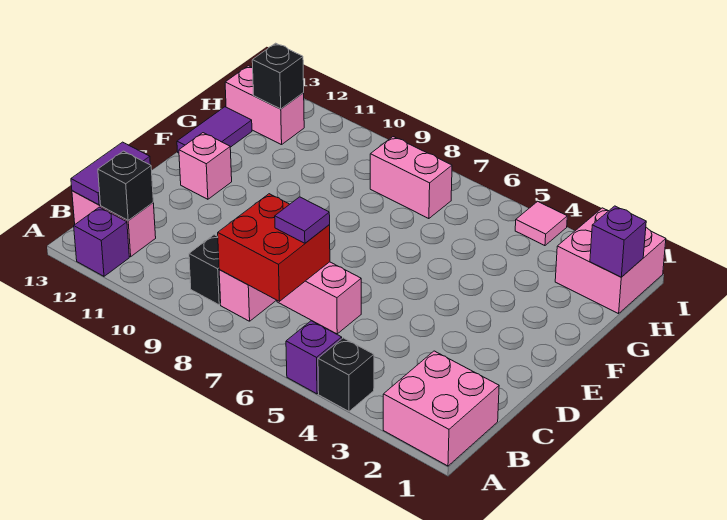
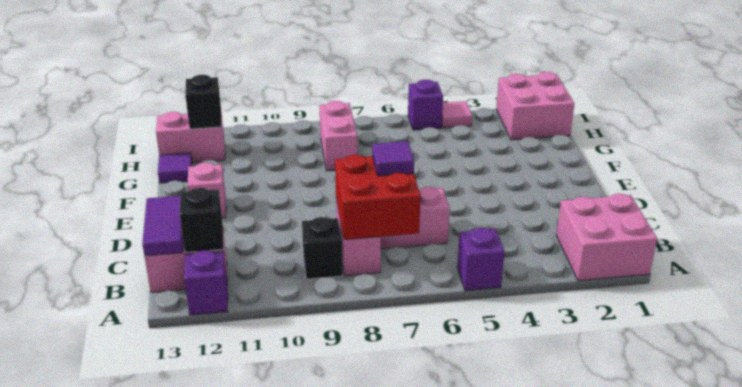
black 1x1 brick [318,338,374,411] -> none
purple 1x2 tile [177,107,252,153] -> purple 1x1 tile [158,153,192,183]
purple 1x1 brick [590,206,646,277] -> purple 1x1 brick moved to [408,80,443,130]
pink 1x2 brick [370,137,452,219] -> pink 1x2 brick turned to [319,101,357,171]

